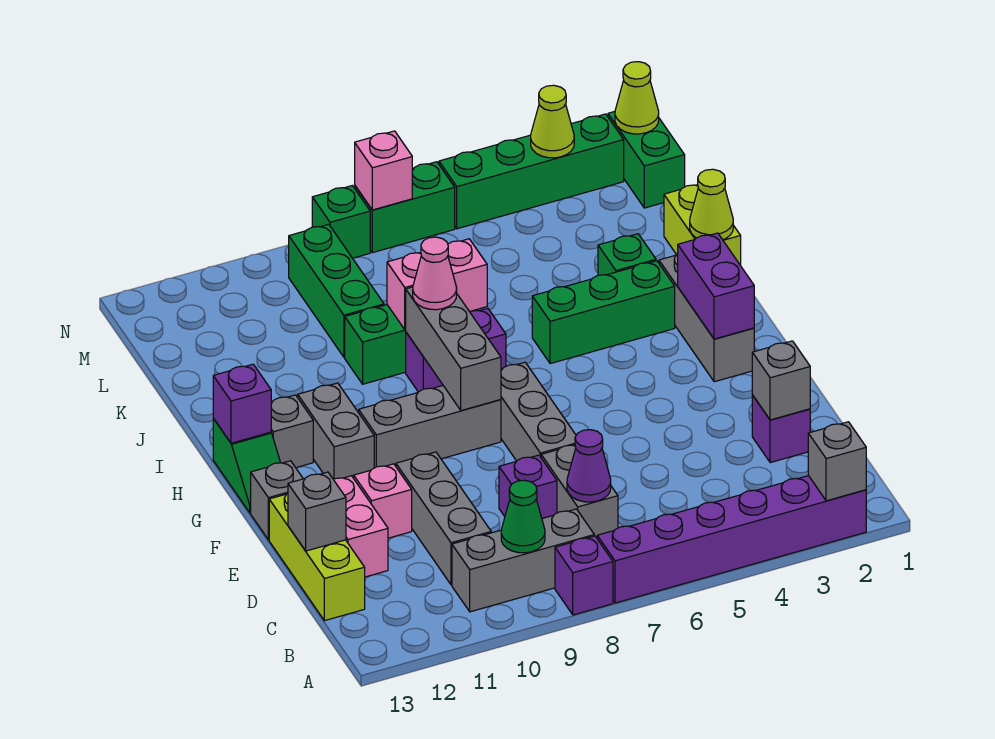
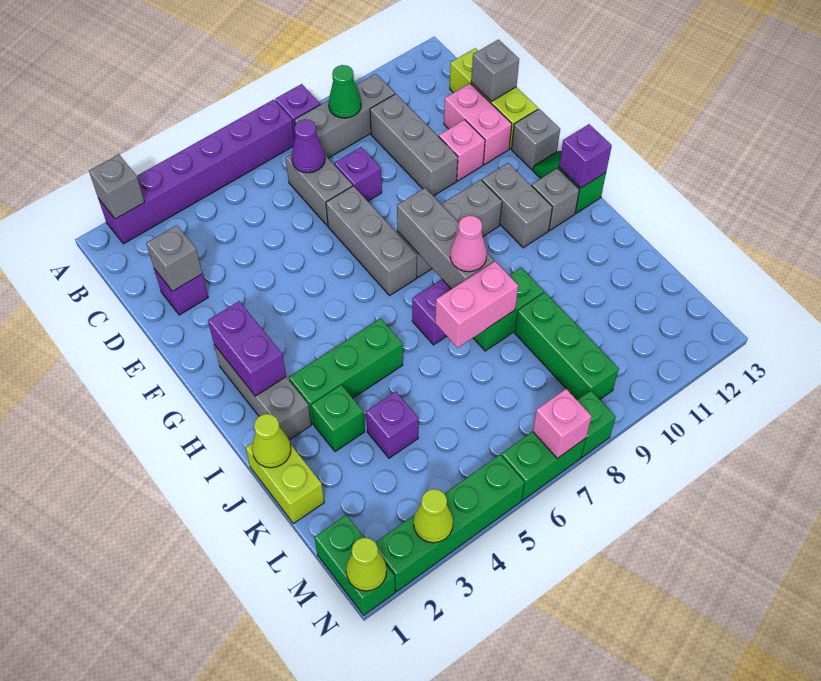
none -> purple 1x1 brick [366,392,418,458]

